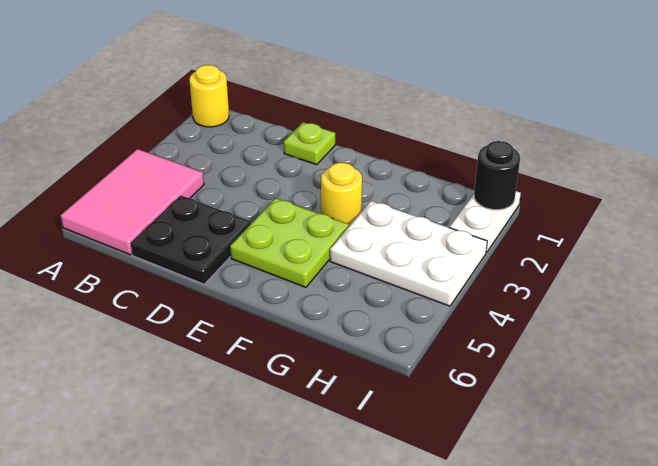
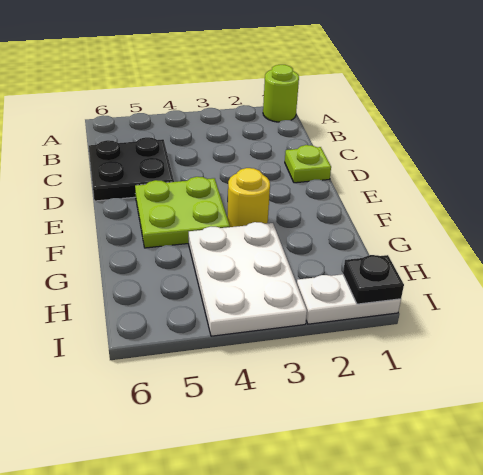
yellow 1x1 round brick [189,65,229,127] -> lime 1x1 round brick [263,65,299,122]
pink 2x3 tile [60,149,204,255] -> none
black 1x1 round brick [474,141,520,210] -> black 1x1 plate [343,255,404,304]

